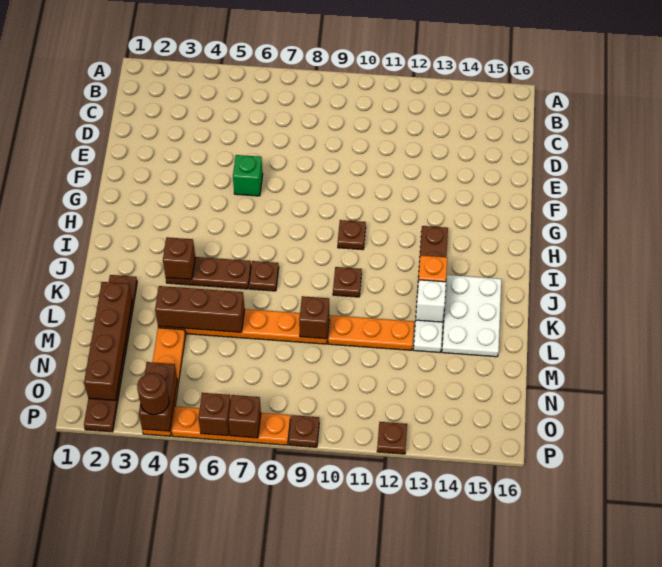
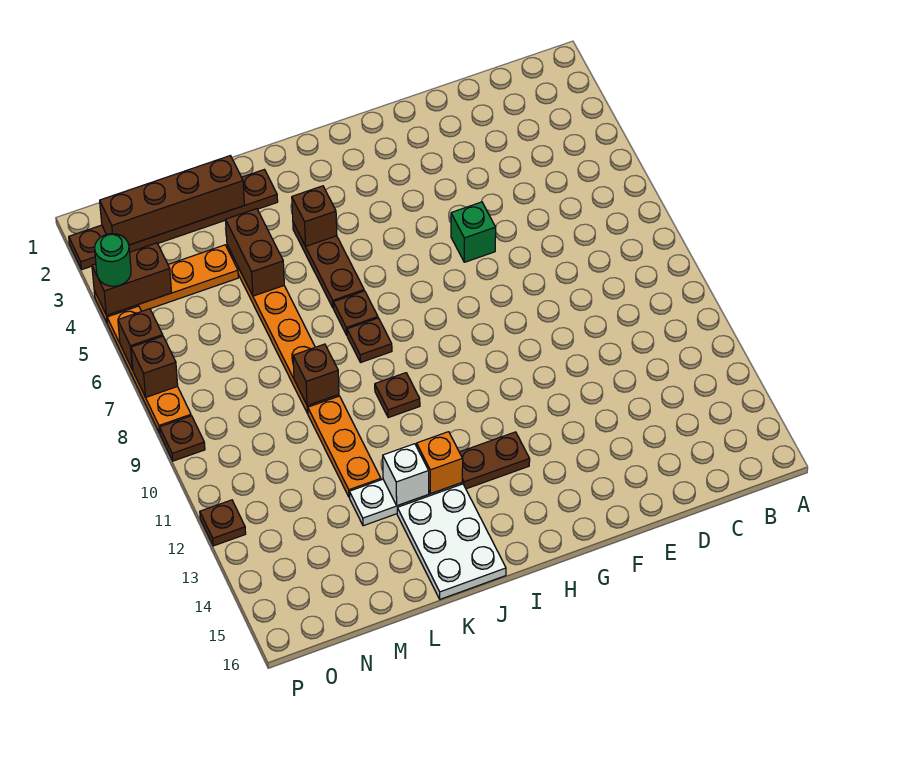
brown 1x1 plate [338,220,366,250] -> brown 1x1 plate moved to [347,318,392,363]
white 2x3 plate [442,275,501,357] -> white 2x3 plate turned to [397,484,506,599]
brown 1x3 brick [155,286,245,332] -> brown 1x2 brick [226,209,284,296]
brown 1x1 round brick [137,373,169,415] -> green 1x1 round brick [95,234,131,286]

